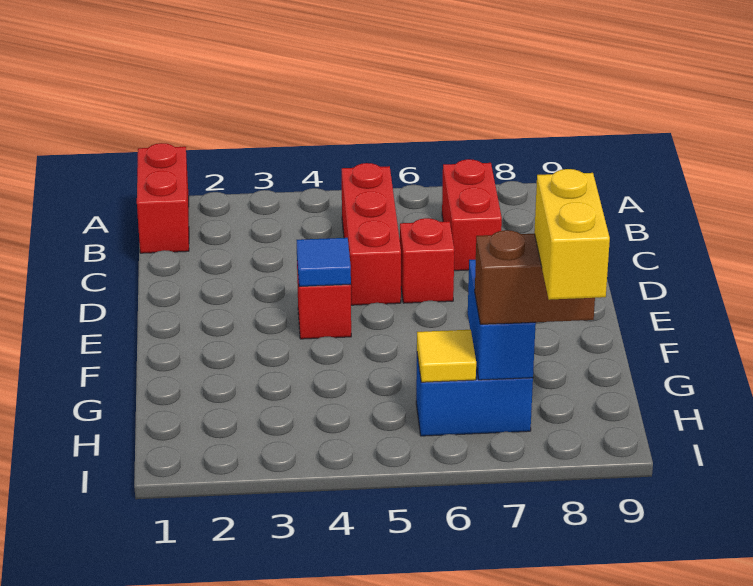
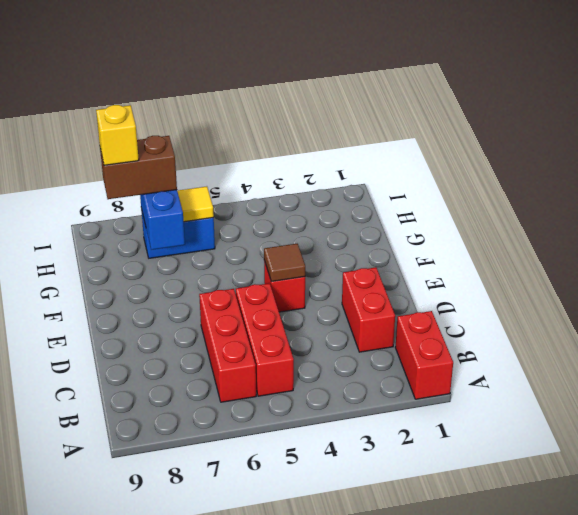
red 1x2 brick [442,159,502,271] -> red 1x2 brick moved to [342,267,395,352]
red 1x1 brick [400,218,454,303] -> red 1x3 brick [199,289,256,402]
blue 1x1 tile [297,238,351,287] -> brown 1x1 tile [264,244,305,282]
yellow 1x2 brick [534,169,610,300] -> yellow 1x1 brick [96,105,139,165]

